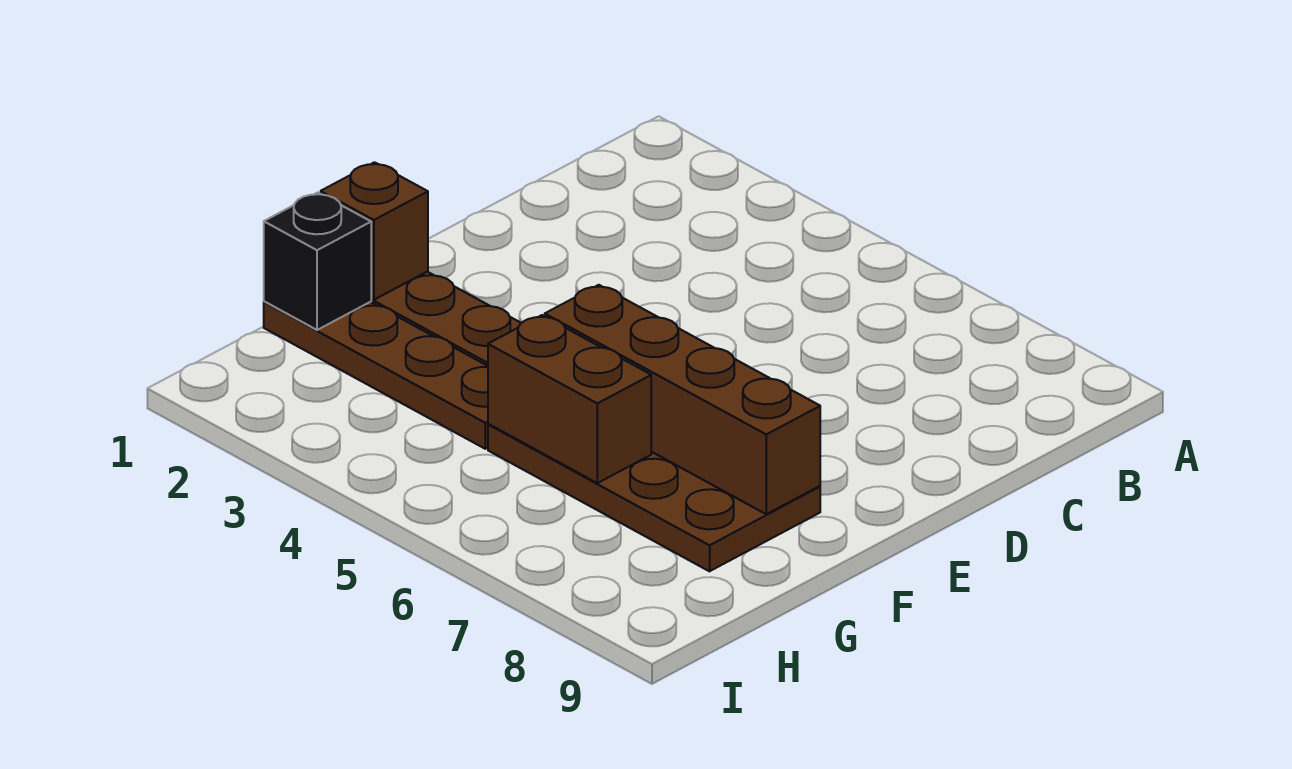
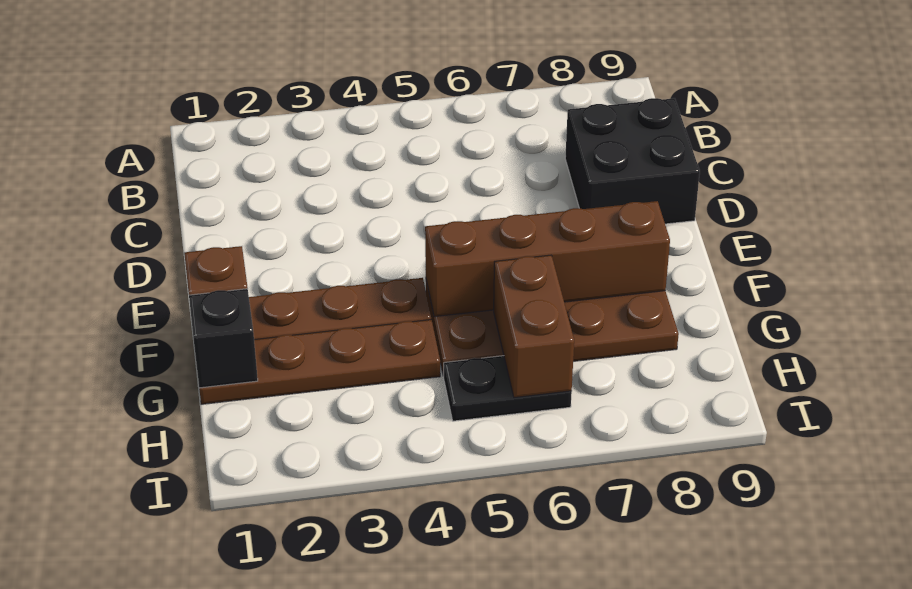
none -> black 2x2 brick [565,98,700,224]
brown 1x2 brick [488,315,651,483] -> brown 1x2 brick turned to [494,255,574,398]
none -> black 1x2 plate [444,356,572,421]

